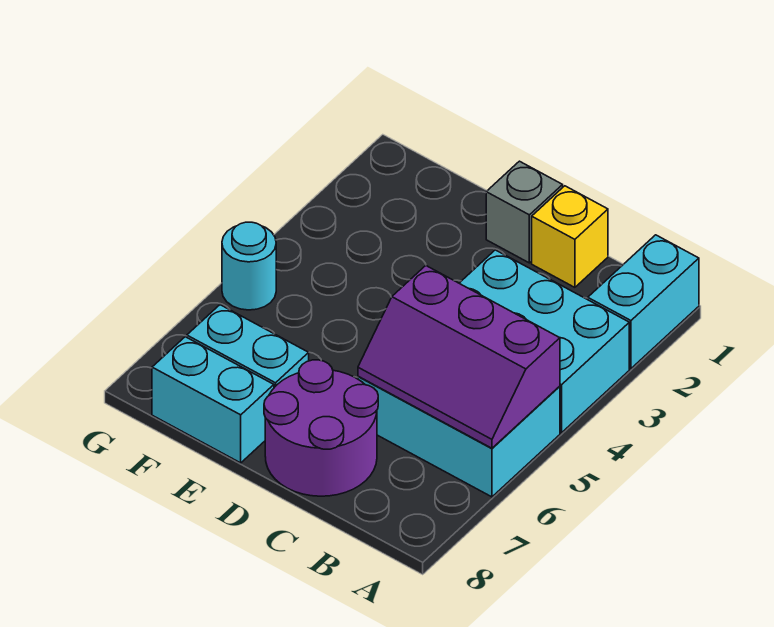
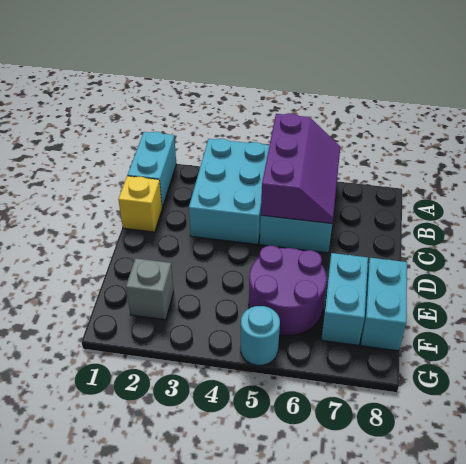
cyan 1x2 brick [588,235,699,369] -> cyan 1x2 brick turned to [127,132,176,207]
purple 2x2 round brick [264,360,378,496] -> purple 2x2 round brick moved to [249,246,327,336]
grey 1x1 brick [486,161,563,263] -> grey 1x1 brick moved to [126,258,174,320]

